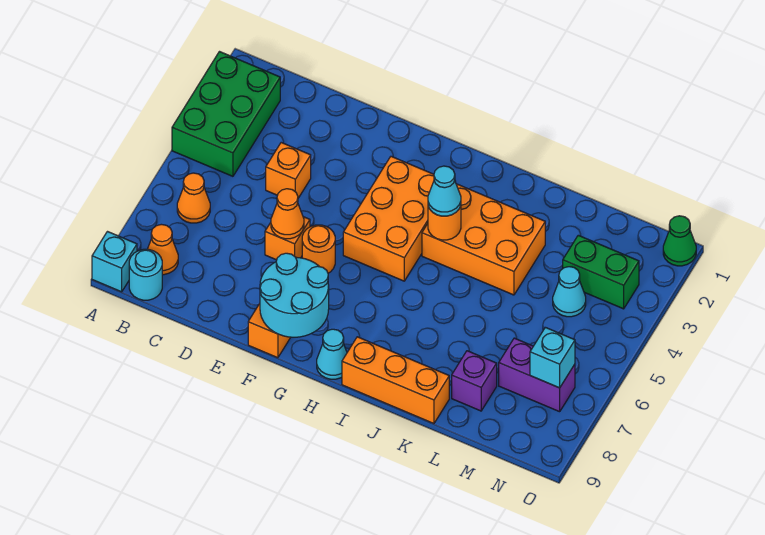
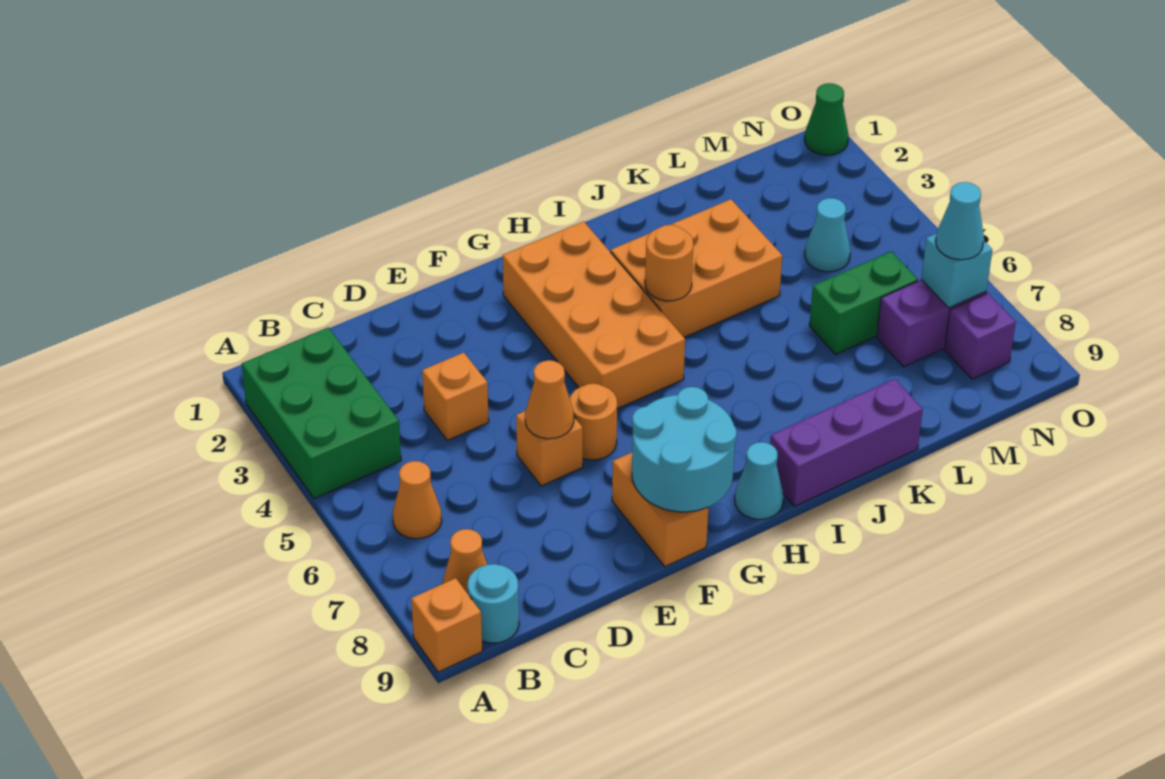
cyan 1x1 brick [92,232,137,292] -> orange 1x1 brick [411,578,482,672]
orange 2x3 brick [343,156,434,281] -> orange 2x4 brick [503,222,685,409]
cyan 1x1 cone [428,166,461,216] -> cyan 1x1 cone moved to [936,182,984,260]
orange 1x3 brick [342,337,449,424] -> purple 1x3 brick [770,379,923,506]
purple 1x1 brick [452,351,497,411] -> purple 1x1 brick moved to [945,293,1016,379]
green 1x2 brick [563,235,639,309] -> green 1x2 brick moved to [809,251,918,354]

